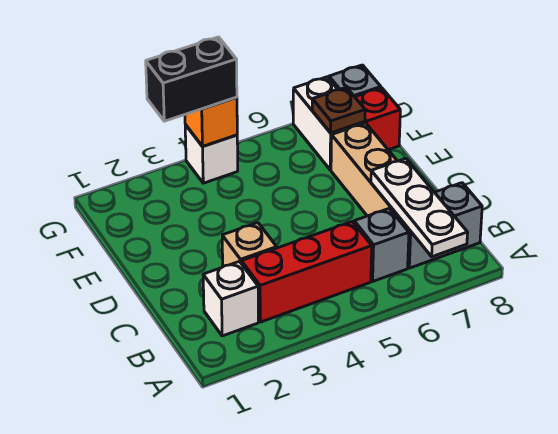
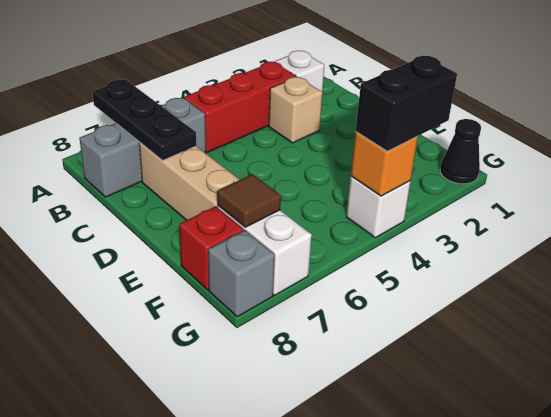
white 1x3 plate [371,158,468,257] -> black 1x3 plate [92,80,196,160]
brown 1x1 plate [312,87,365,133] -> brown 1x1 tile [217,174,281,227]
none -> black 1x1 cone [440,119,481,184]

